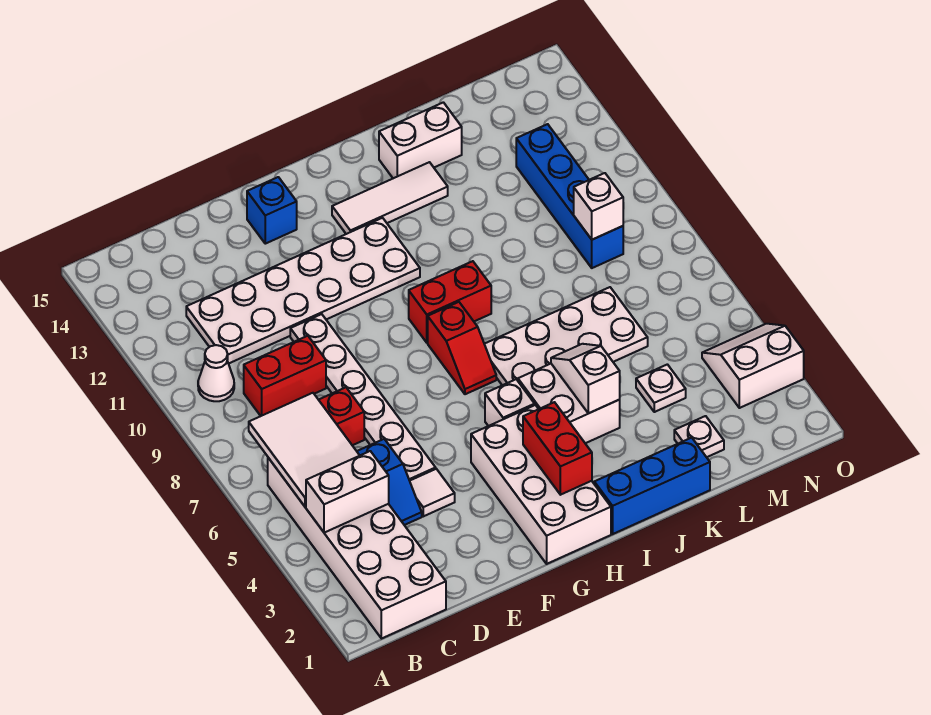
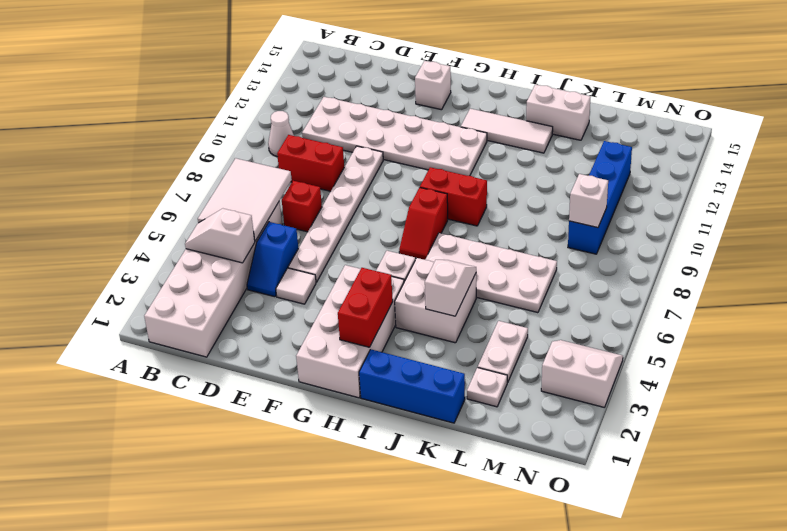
white 1x2 brick [306,451,389,533] -> white 1x2 slope [185,209,255,263]
blue 1x1 brick [247,177,297,244] -> white 1x1 brick [415,61,451,110]
white 1x1 plate [636,364,686,412] -> white 1x2 plate [478,321,528,383]

